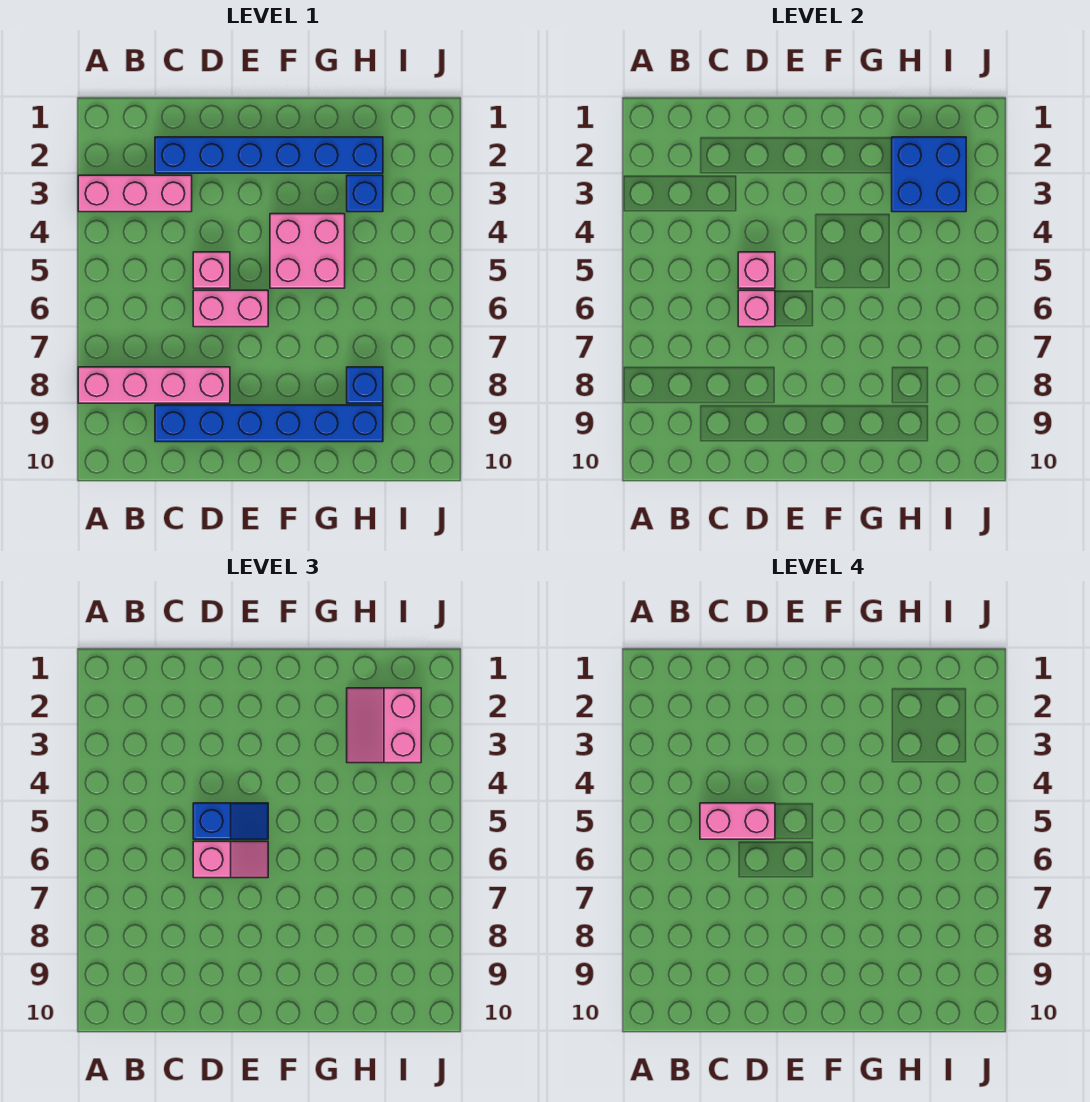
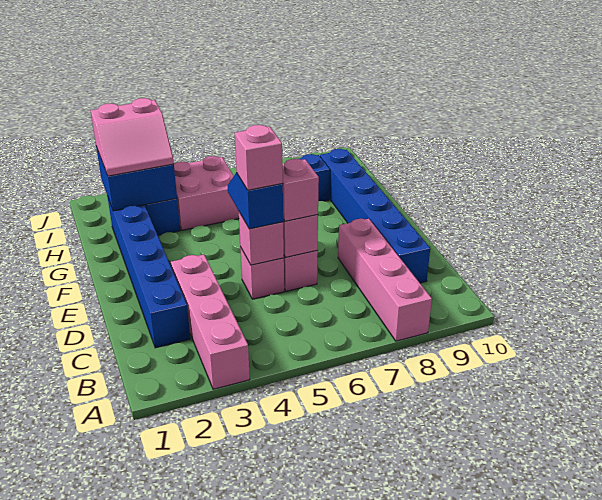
pink 1x3 brick [78,175,192,212] -> pink 1x4 brick [171,254,250,389]
pink 1x2 brick [700,803,775,839] -> pink 1x1 brick [235,125,283,190]
pink 2x2 brick [270,214,345,288] -> pink 2x2 brick moved to [174,156,239,230]

